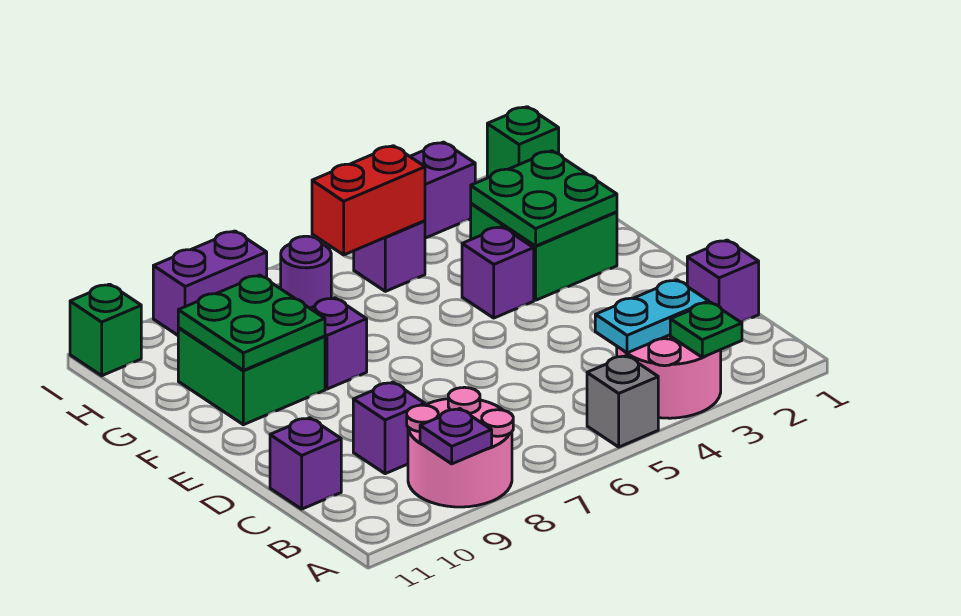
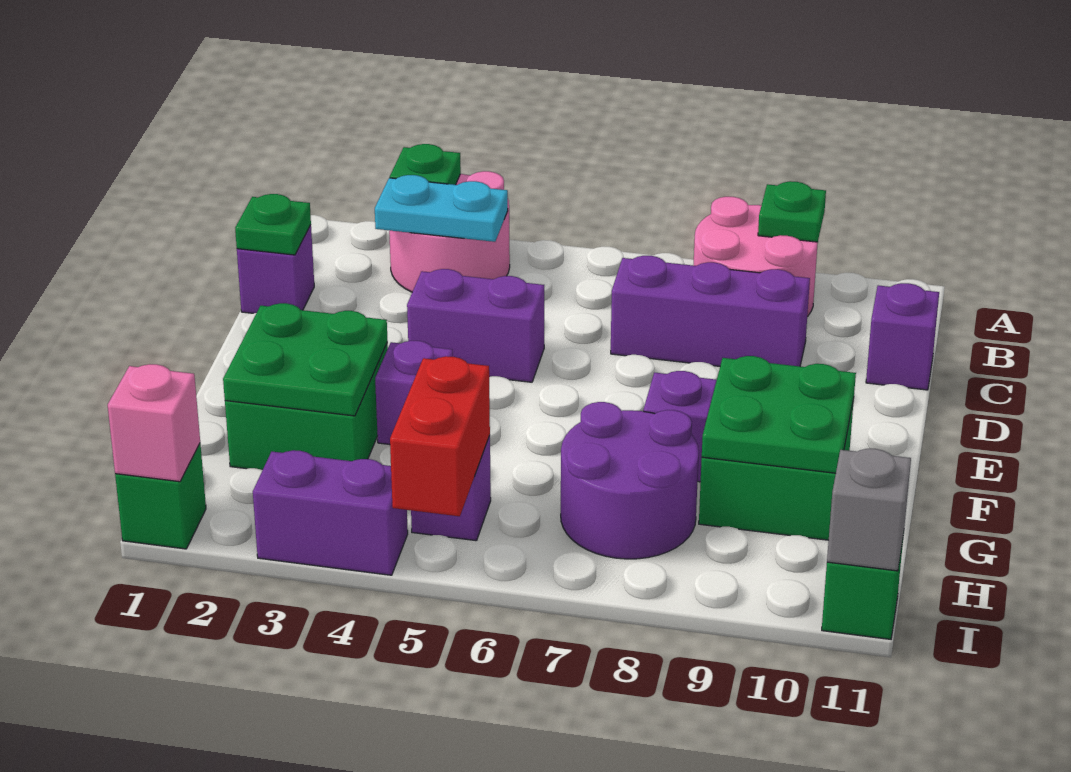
grey 1x1 brick [587,356,658,447] -> grey 1x1 brick moved to [827,449,911,571]
purple 1x1 plate [420,409,492,464] -> green 1x1 plate [758,181,826,242]
none -> green 1x1 plate [235,194,311,255]
purple 1x1 brick [353,382,425,474] -> purple 1x3 brick [611,256,810,366]
red 1x2 brick [312,146,425,255] -> red 1x2 brick turned to [390,356,490,516]
purple 1x1 round brick [281,236,331,308] -> purple 2x2 round brick [561,402,699,559]
none -> pink 1x1 brick [108,364,200,482]
purple 1x2 brick [153,231,267,335] -> purple 1x2 brick moved to [407,269,544,382]

